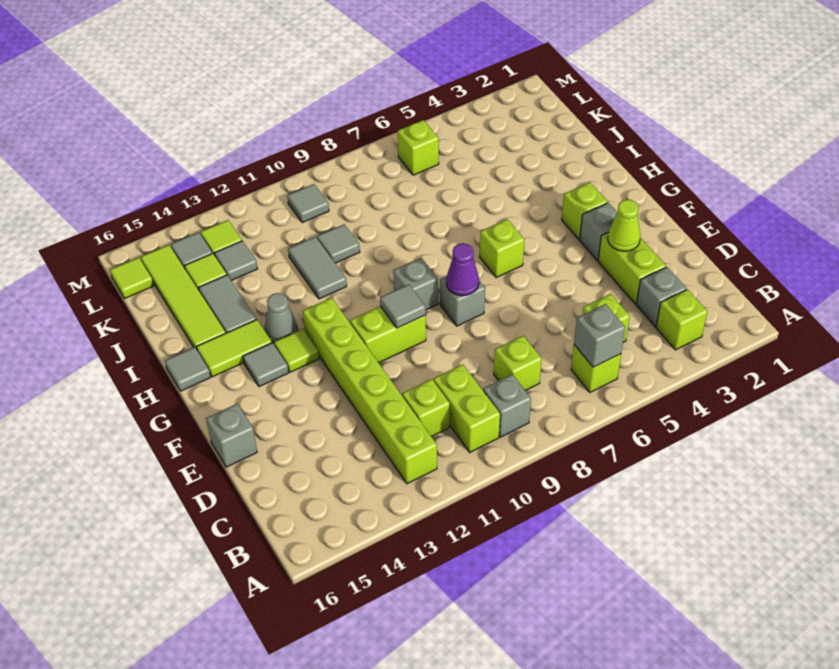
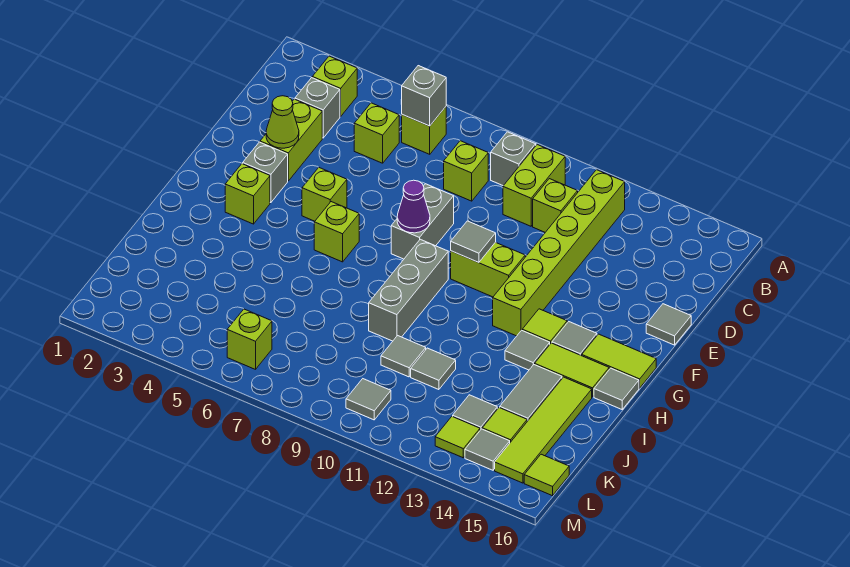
grey 1x1 brick [206,404,257,467] -> grey 1x1 tile [646,304,691,345]
none -> lime 1x1 brick [302,168,347,221]
grey 1x1 brick [440,276,485,326] -> grey 1x2 brick [391,184,454,259]
grey 1x1 brick [393,258,438,310] -> grey 1x3 brick [369,239,448,341]
none -> lime 1x2 tile [582,334,656,388]
grey 1x1 cone [265,293,297,343] -> grey 1x1 tile [505,330,550,370]
grey 1x2 tile [288,237,347,299] -> grey 1x1 tile [411,348,456,390]

